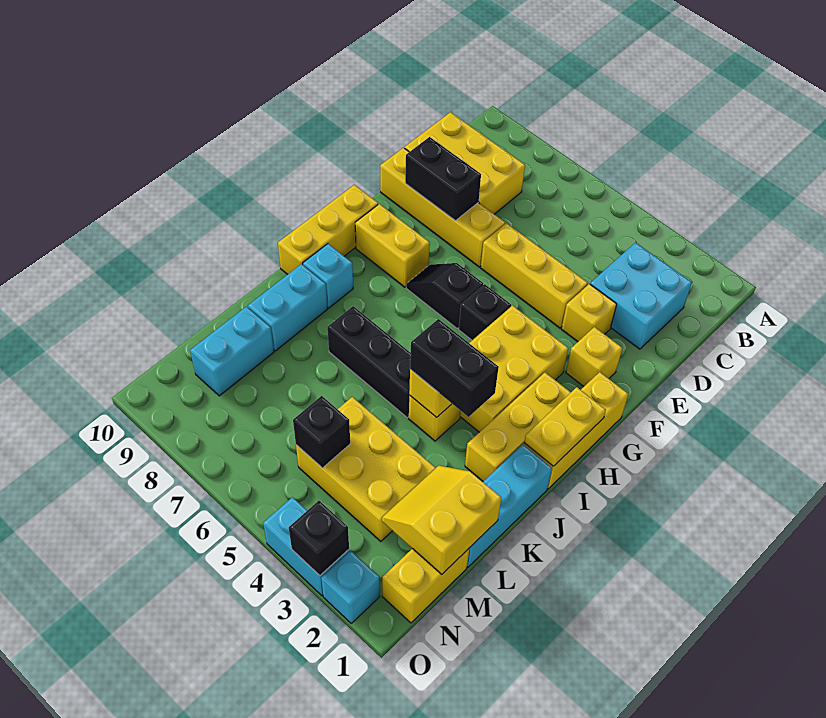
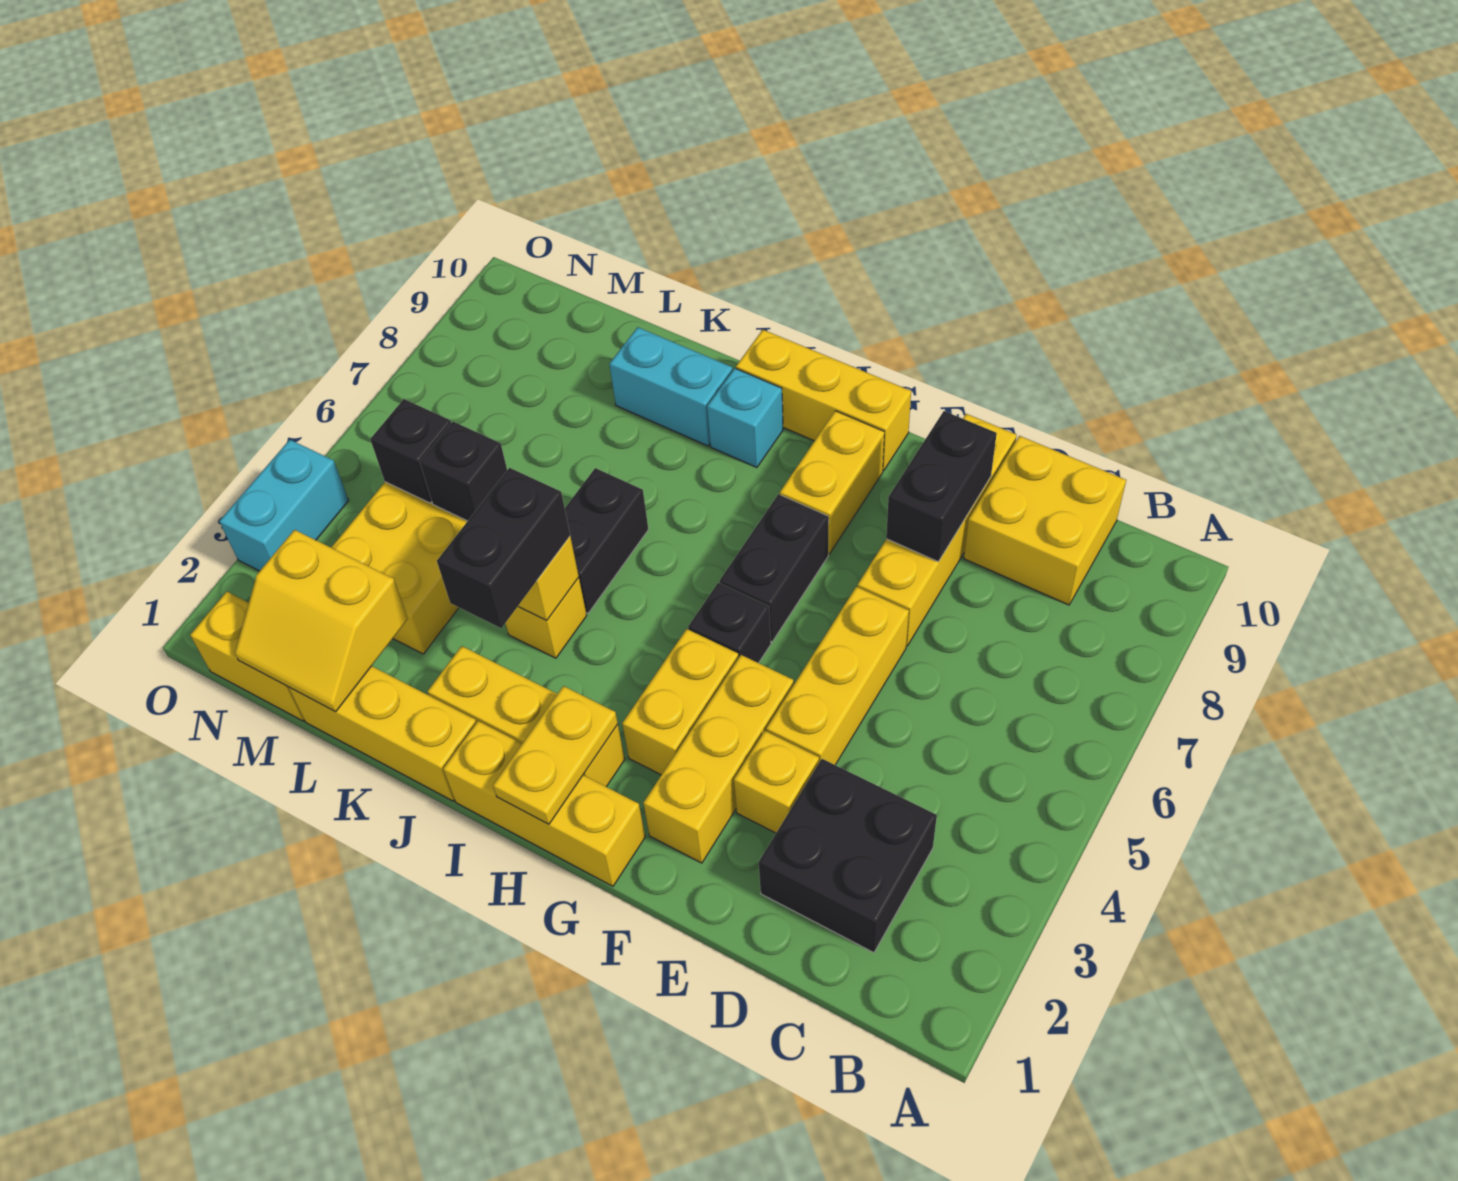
cyan 2x2 brick [590,243,692,349] -> black 2x2 brick [759,759,937,953]
yellow 2x3 brick [405,112,525,214] -> yellow 2x2 brick [964,436,1126,605]
yellow 1x1 brick [566,327,622,386] -> yellow 1x3 brick [643,655,794,863]
yellow 2x3 brick [460,306,568,432] -> yellow 1x2 brick [622,629,738,775]
black 1x2 slope [406,263,483,328] -> black 1x2 brick [720,494,829,642]
yellow 1x2 plate [524,387,606,466] -> yellow 1x2 plate turned to [493,686,618,824]
cyan 1x3 brick [467,445,552,567] -> yellow 1x3 brick [288,666,476,801]
black 1x3 brick [327,306,411,418] -> black 1x2 brick [565,468,648,613]
yellow 2x2 slope [382,466,501,574] -> yellow 2x2 slope turned to [235,530,408,712]
cyan 1x2 brick [190,307,274,396] -> none
cyan 1x1 brick [321,551,380,623] -> none
black 1x1 brick [289,501,349,575] -> black 1x1 brick moved to [420,422,507,521]

